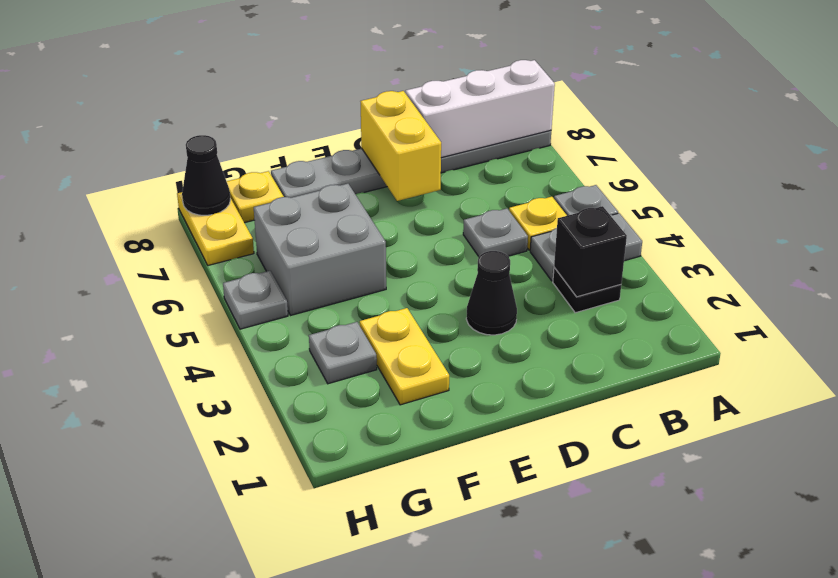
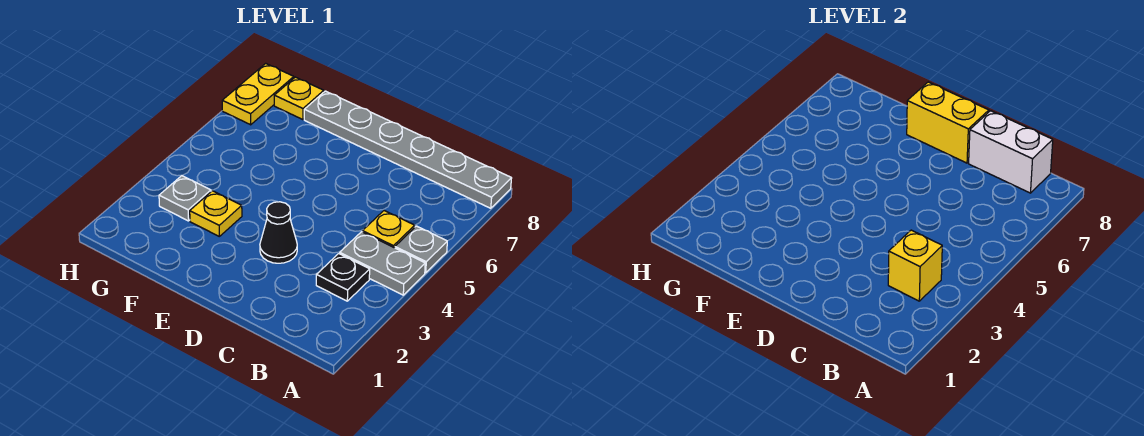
white 1x3 brick [406,60,555,158] -> white 1x2 brick [969,111,1053,193]
black 1x1 brick [554,206,627,297] -> yellow 1x1 brick [888,230,942,301]
grey 1x1 plate [463,208,528,256] -> none
yellow 1x2 brick [360,91,441,201] -> yellow 1x2 brick turned to [907,82,989,163]
yellow 1x2 plate [360,308,449,405] -> yellow 1x1 plate [190,191,242,237]
grey 2x2 brick [254,184,386,315] -> none
grey 1x1 plate [223,271,288,329] -> none
black 1x1 cone [182,135,230,215] -> none

